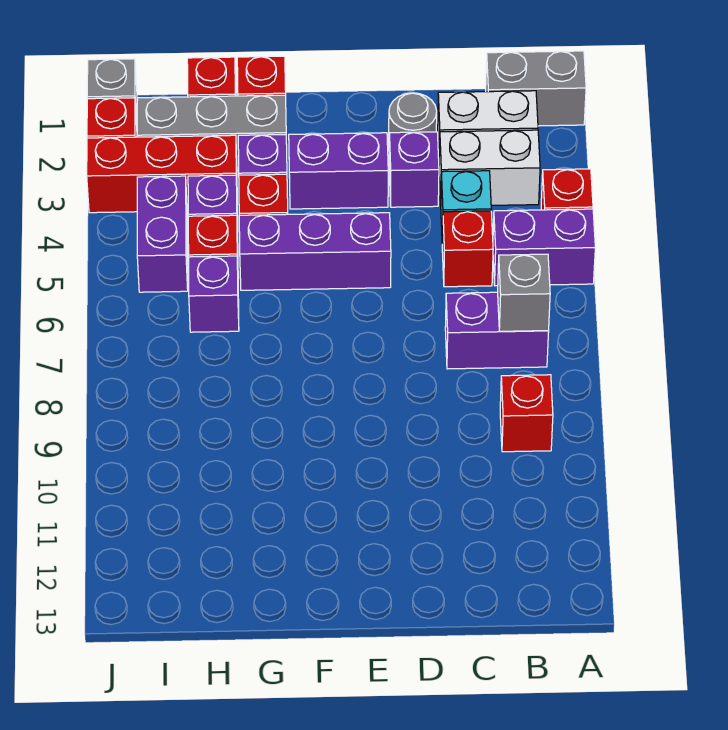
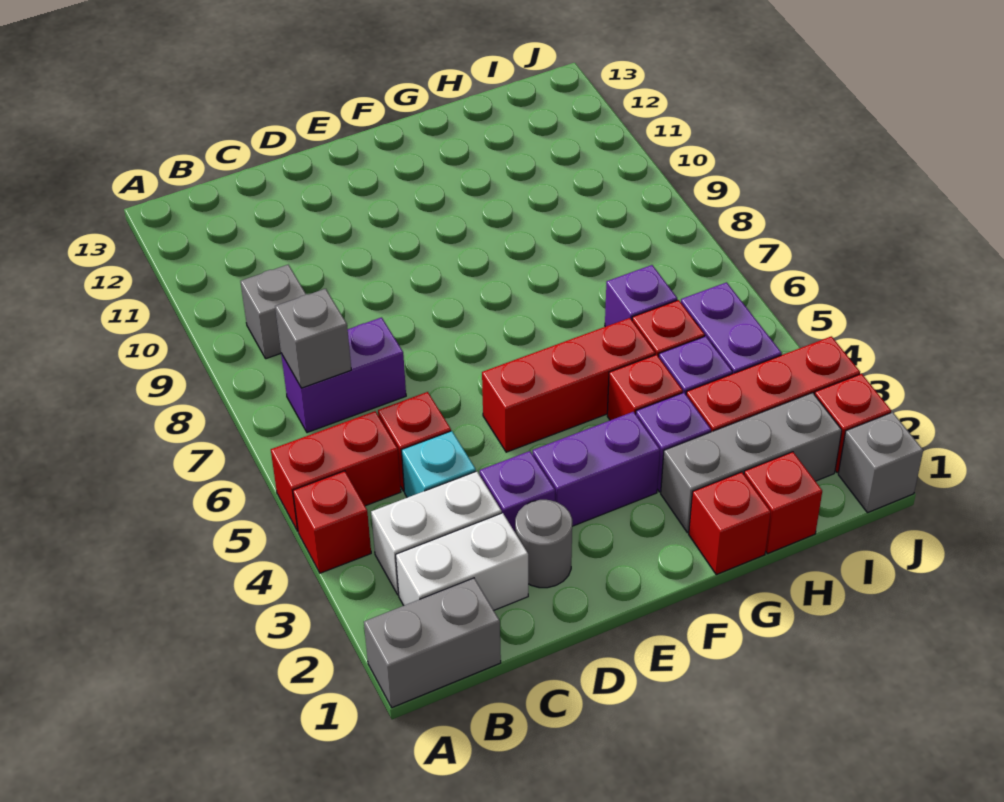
purple 1x2 brick [493,209,595,286] -> red 1x2 brick [271,411,401,531]
red 1x1 brick [500,375,553,452] -> grey 1x1 brick [240,265,306,359]
purple 1x3 brick [239,213,391,290] -> red 1x3 brick [482,318,655,452]

